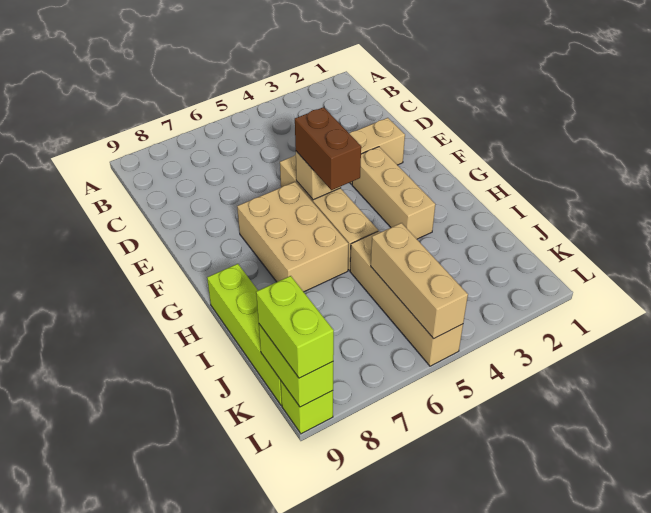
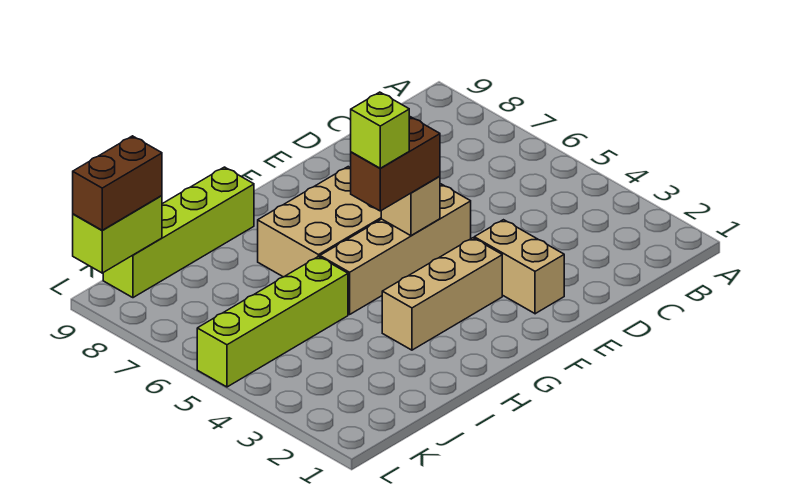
tan 1x4 brick [350,231,463,366] -> lime 1x4 brick [197,256,348,387]
tan 1x3 brick [371,223,468,339] -> none
lime 1x2 brick [256,276,334,378] -> brown 1x2 brick [73,136,162,230]
lime 1x1 brick [281,381,333,434] -> lime 1x1 brick moved to [351,92,409,168]

